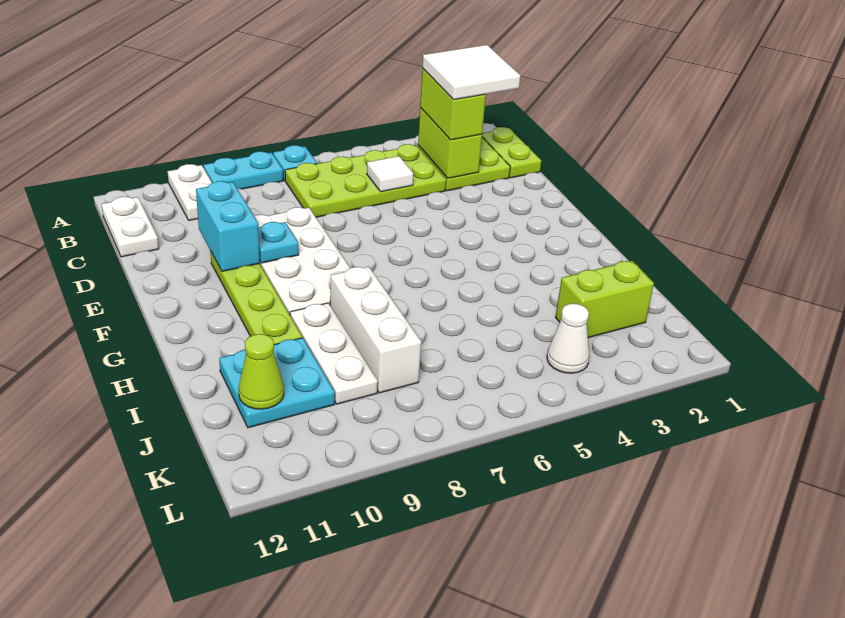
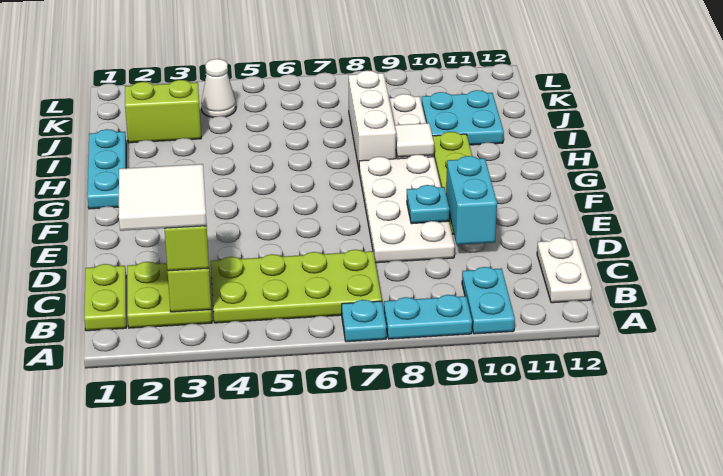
white 1x2 plate [168,164,212,220] -> cyan 1x2 plate [462,267,515,334]
white 1x1 tile [367,156,413,192] -> white 1x1 tile moved to [395,123,434,157]
none -> cyan 1x3 plate [87,129,126,209]
lime 1x1 cone [239,334,284,409] -> none

